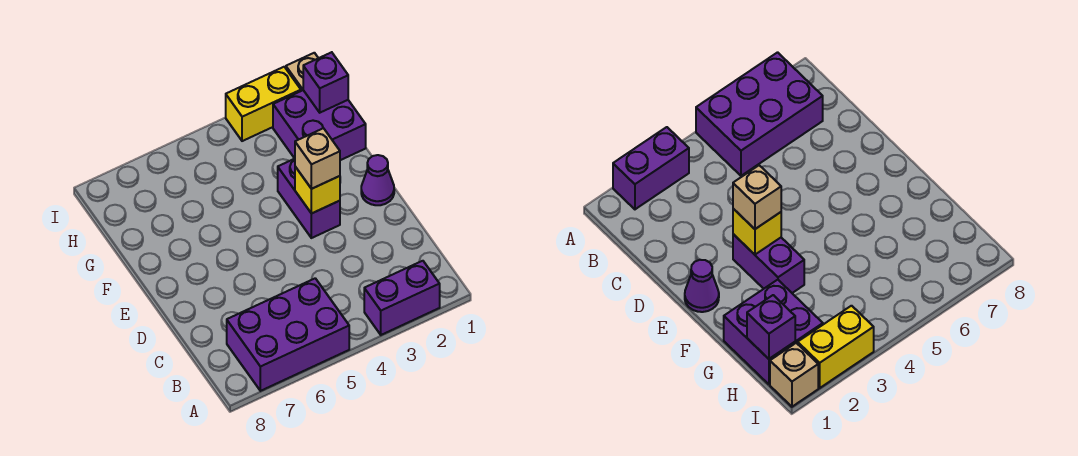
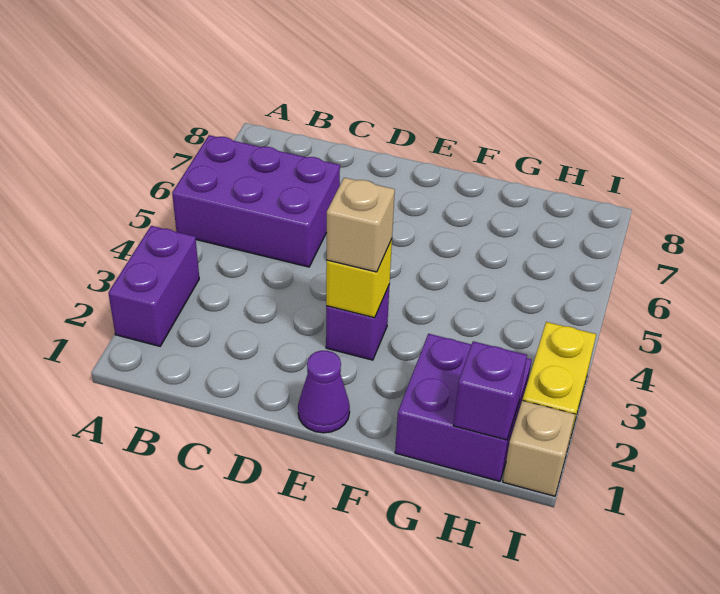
purple 2x3 brick [227,278,349,391] -> purple 2x3 brick turned to [172,135,340,267]
purple 1x2 brick [278,159,340,238] -> purple 1x1 brick [326,284,390,360]

